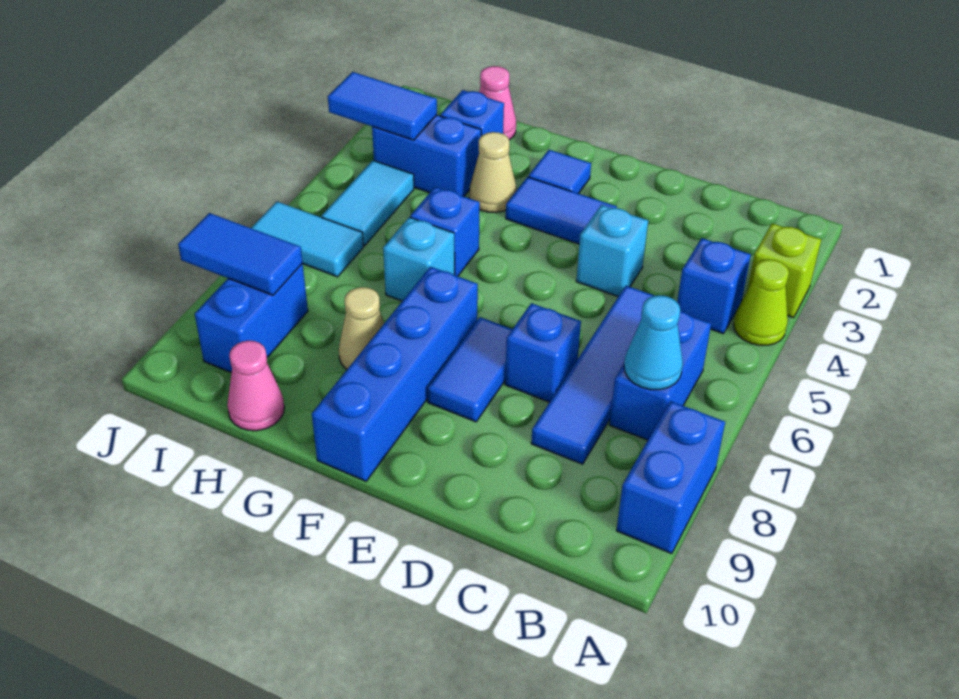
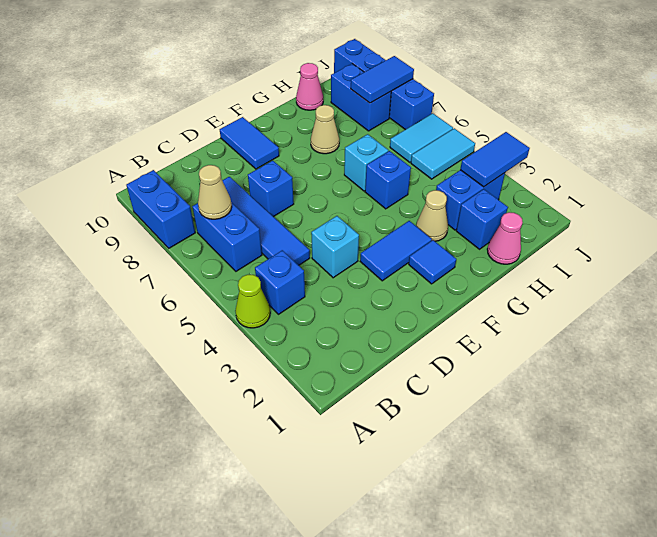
lime 1x1 brick [747,223,821,318] -> none
cyan 1x1 cone [624,295,683,390] -> tan 1x1 cone [198,165,232,219]
blue 1x2 tile [427,317,512,422] -> blue 1x2 tile moved to [220,117,279,169]
blue 1x4 brick [312,267,478,481] -> blue 1x4 brick moved to [334,39,434,130]
cyan 1x2 tile [322,160,414,246] -> cyan 1x2 tile turned to [411,128,475,179]

